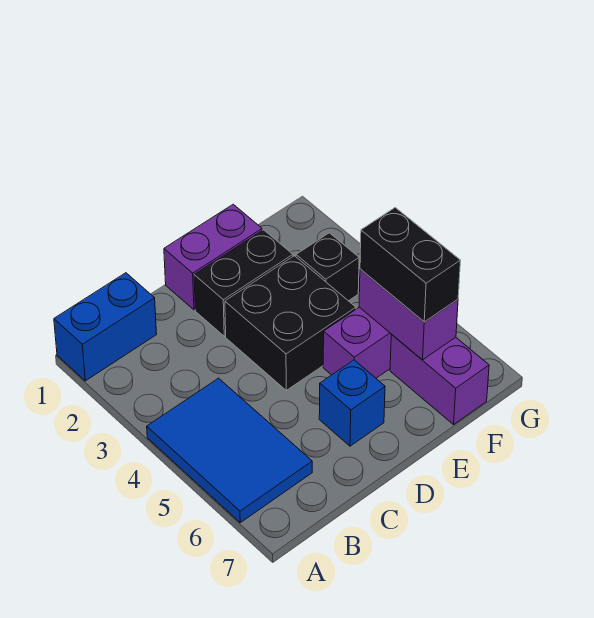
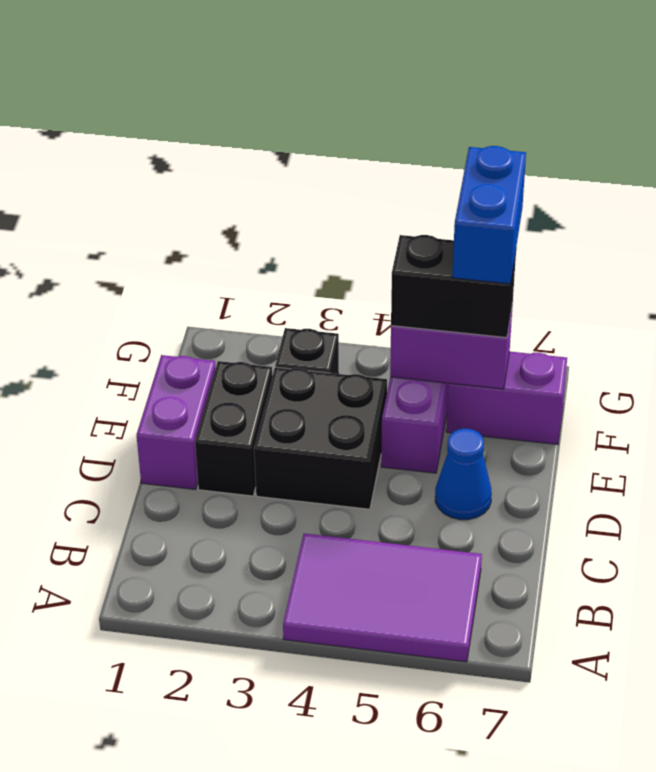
blue 1x2 brick [54,273,157,381] -> blue 1x2 brick moved to [452,146,526,284]
blue 2x3 tile [147,378,312,523] -> purple 2x3 tile [283,533,482,662]
blue 1x1 brick [319,360,385,446] -> blue 1x1 cone [435,429,492,520]

